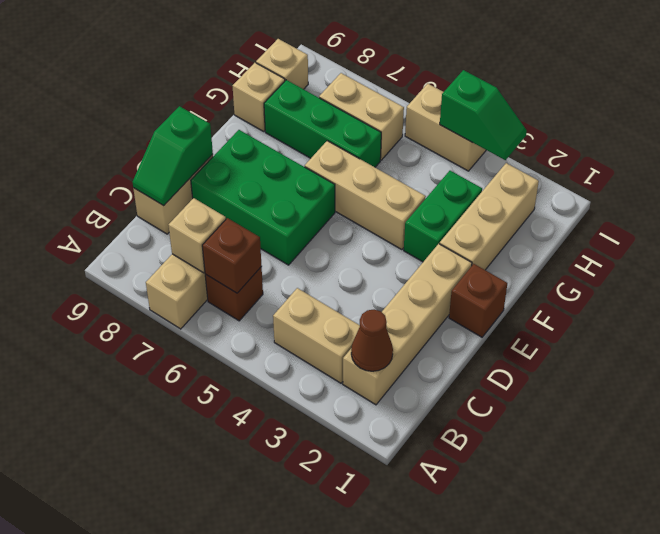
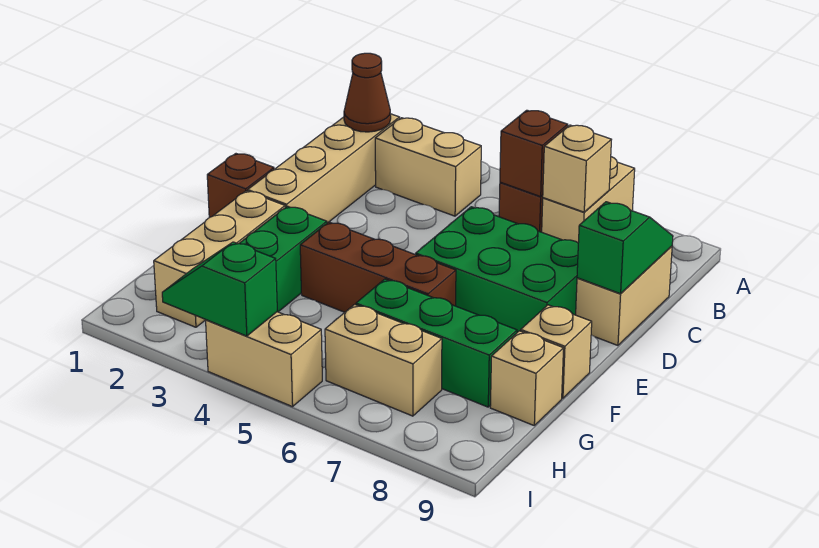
tan 1x3 brick [305,141,426,250] -> brown 1x3 brick [300,222,456,312]
tan 1x1 brick [256,39,308,89] -> tan 1x1 brick moved to [521,305,592,398]

